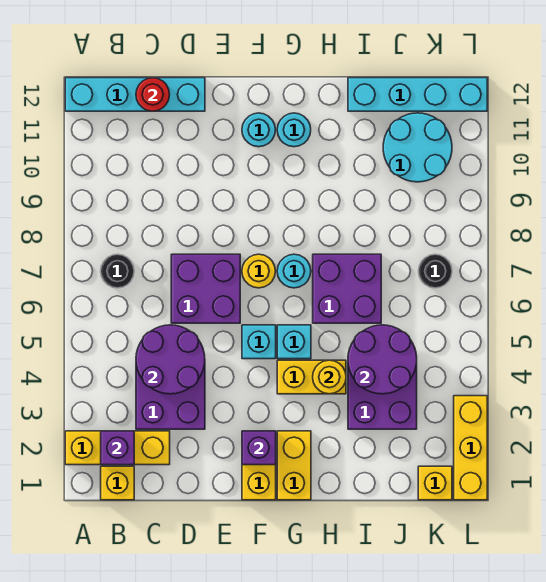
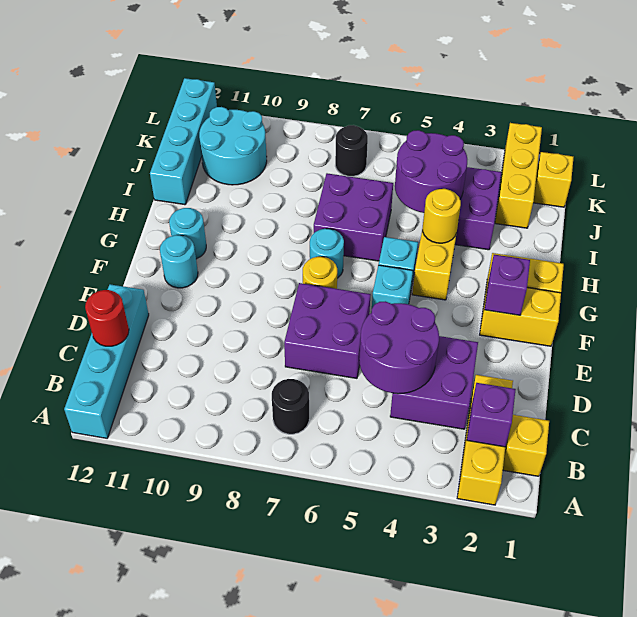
yellow 1x3 brick [454,396,487,500] -> yellow 1x3 brick turned to [495,123,542,228]

